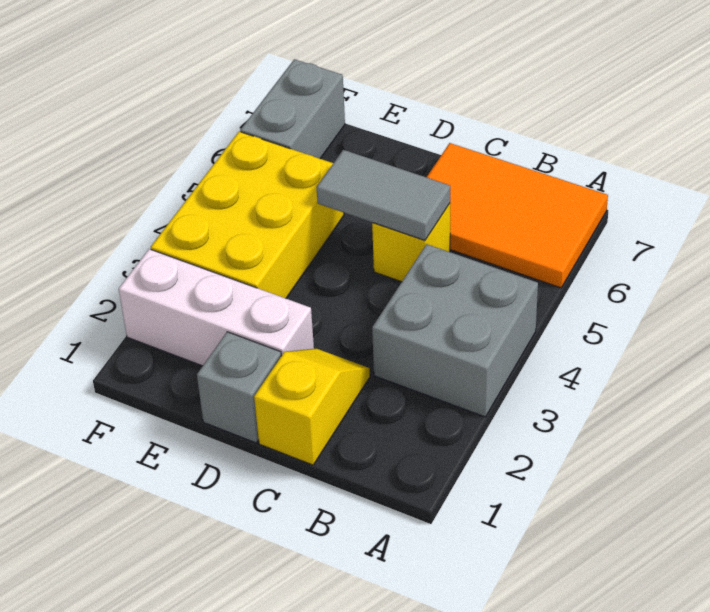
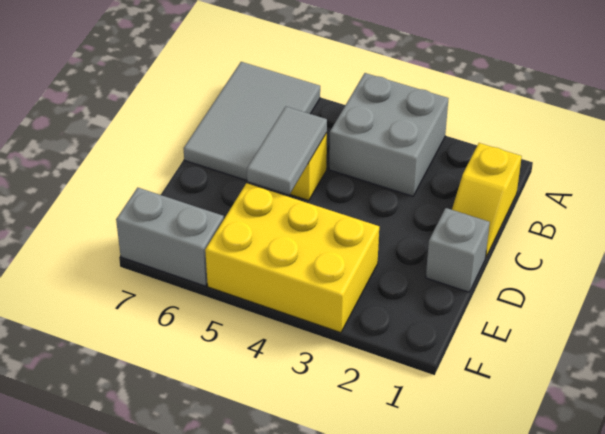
orange 2x3 tile [427,143,608,288] -> grey 2x3 tile [183,62,320,181]
yellow 1x2 slope [254,349,370,465] -> yellow 1x2 slope turned to [452,143,522,258]
white 1x3 brick [119,249,314,366] -> none

